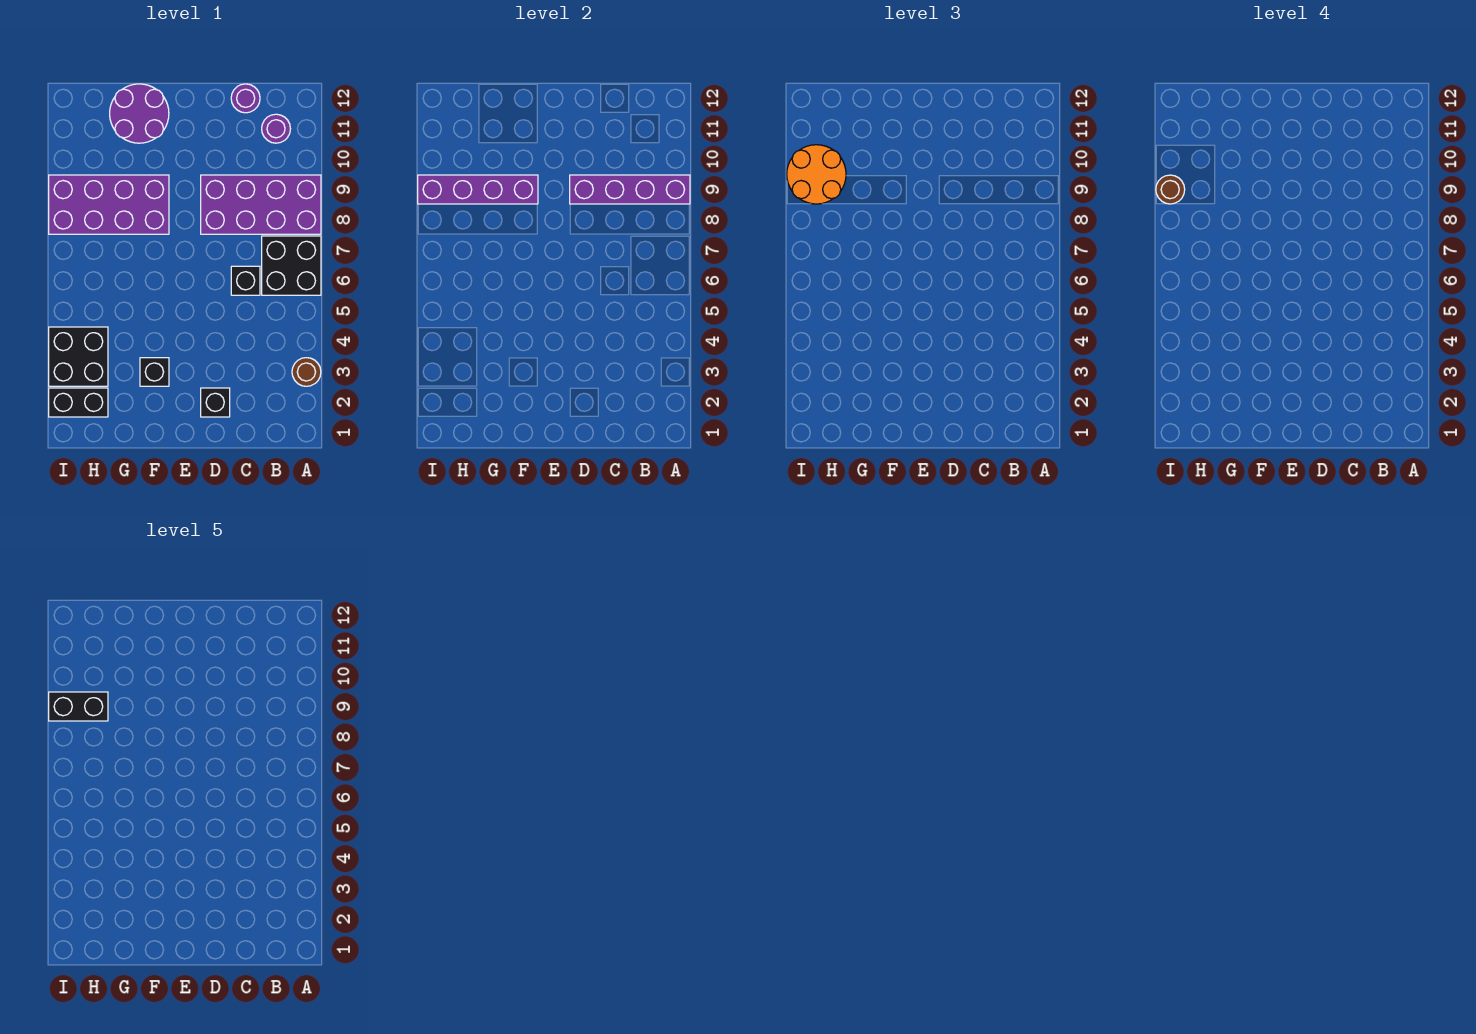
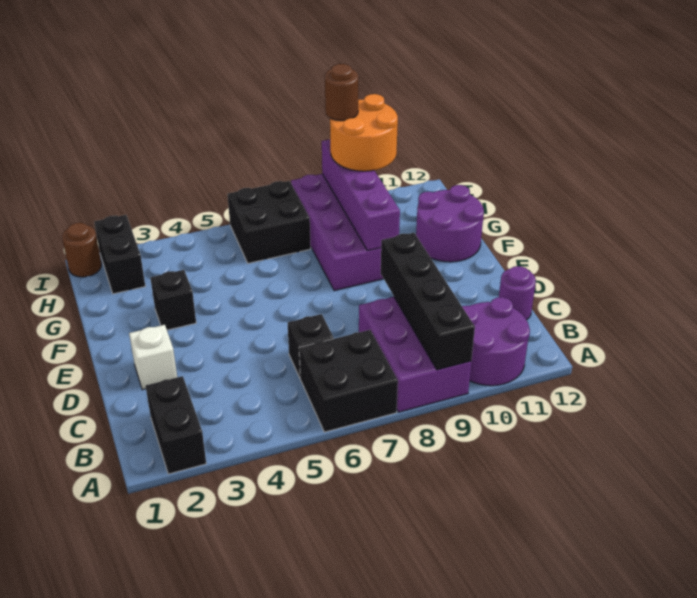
brown 1x1 round brick [292,358,321,386] -> brown 1x1 round brick moved to [62,223,101,277]
purple 2x4 brick [201,175,321,234] -> purple 2x3 brick [359,297,471,412]
purple 1x4 brick [570,175,690,204] -> black 1x4 brick [381,233,475,370]
purple 1x1 round brick [262,114,290,143] -> purple 2x2 round brick [462,297,530,386]
black 1x1 brick [201,388,230,417] -> white 1x1 brick [129,325,177,390]
black 2x2 brick [49,327,108,386] -> black 2x2 brick moved to [227,181,311,263]
black 1x2 brick [49,692,108,721] -> black 1x2 brick moved to [146,376,206,474]

